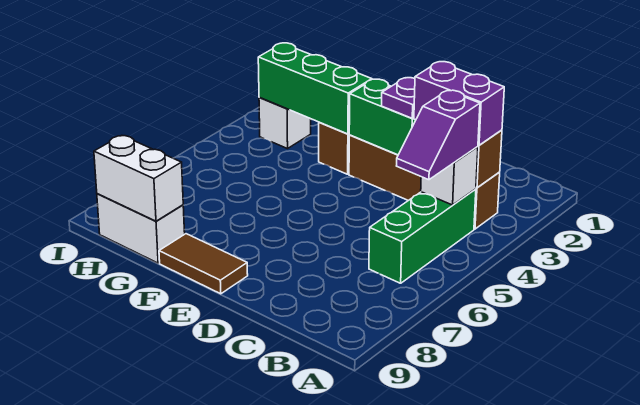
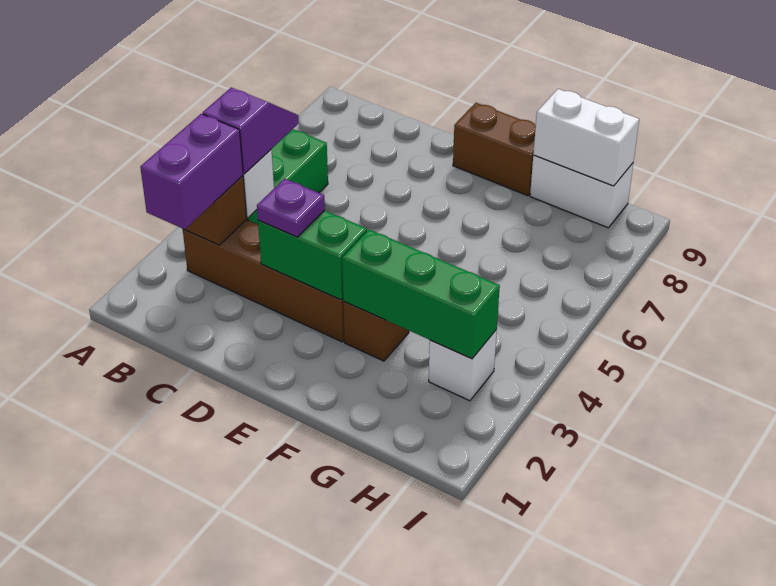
purple 1x2 brick [414,62,504,145] -> purple 1x2 brick turned to [140,114,243,229]
brown 1x2 tile [159,234,248,294] -> brown 1x2 brick [453,103,536,196]

